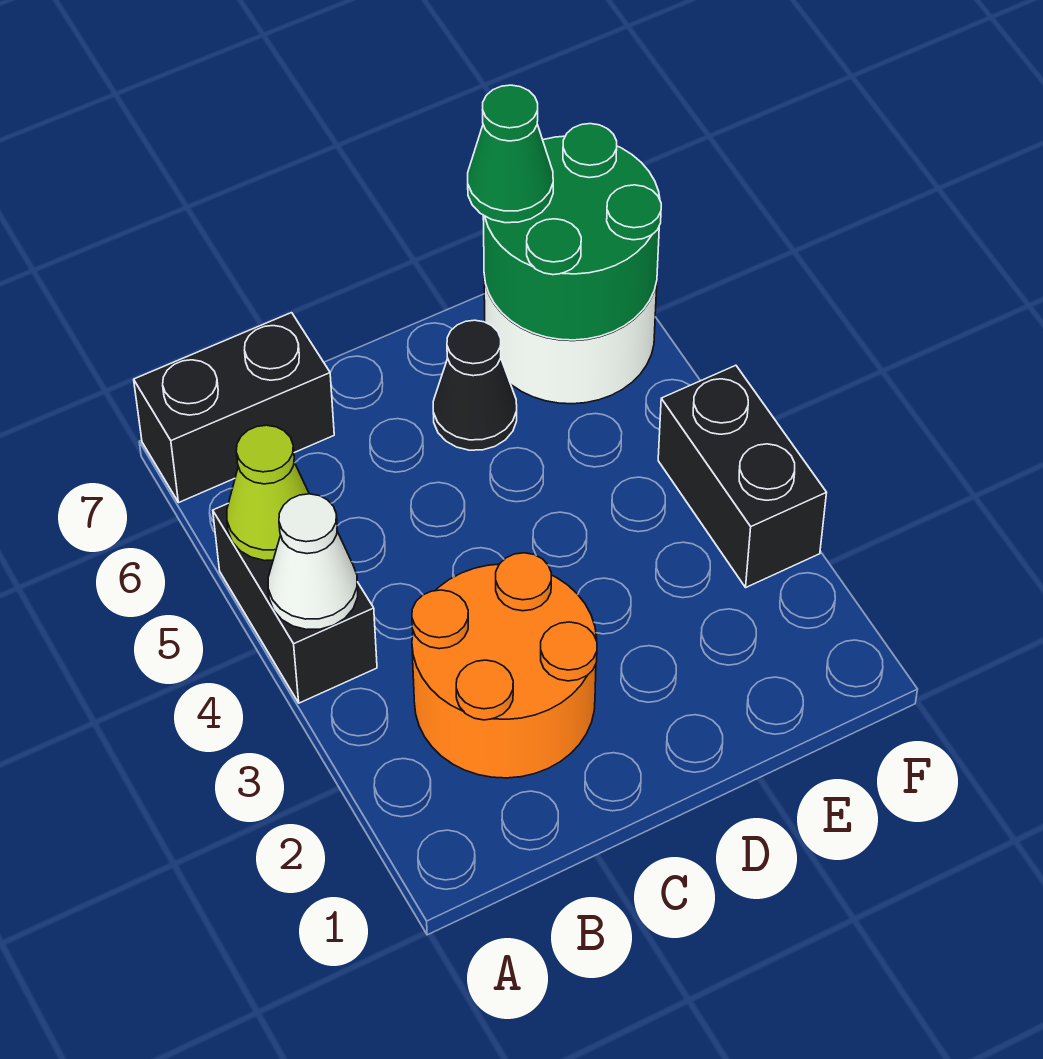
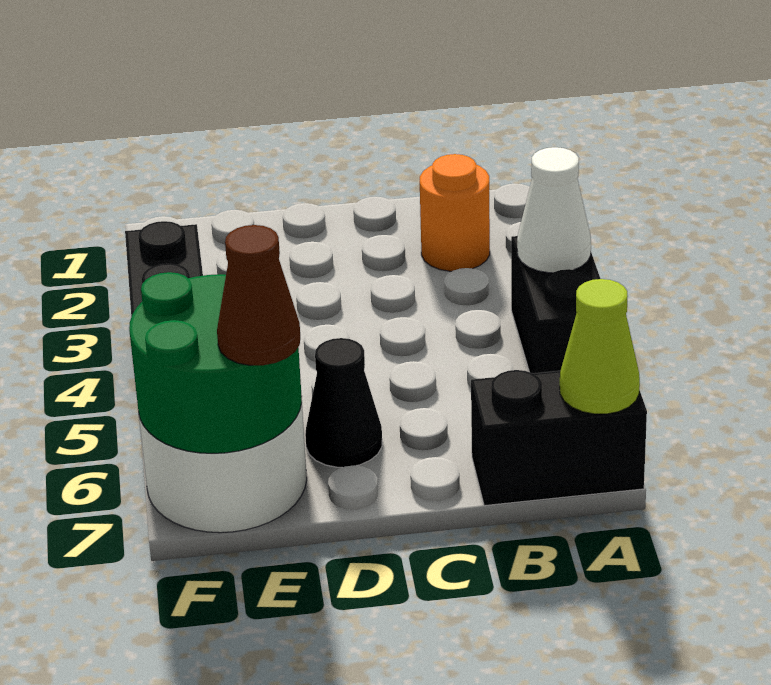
lime 1x1 cone [227,425,309,561] -> lime 1x1 cone moved to [560,279,640,414]
orange 2x2 round brick [412,553,597,778] -> orange 1x1 round brick [420,154,490,271]
green 1x1 cone [468,85,553,223] -> brown 1x1 cone [217,225,300,365]

